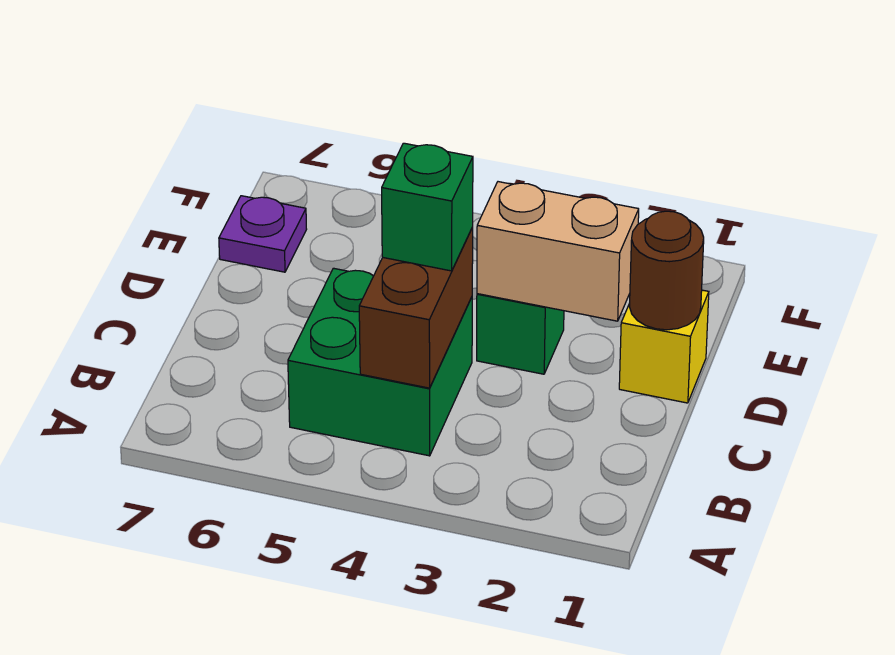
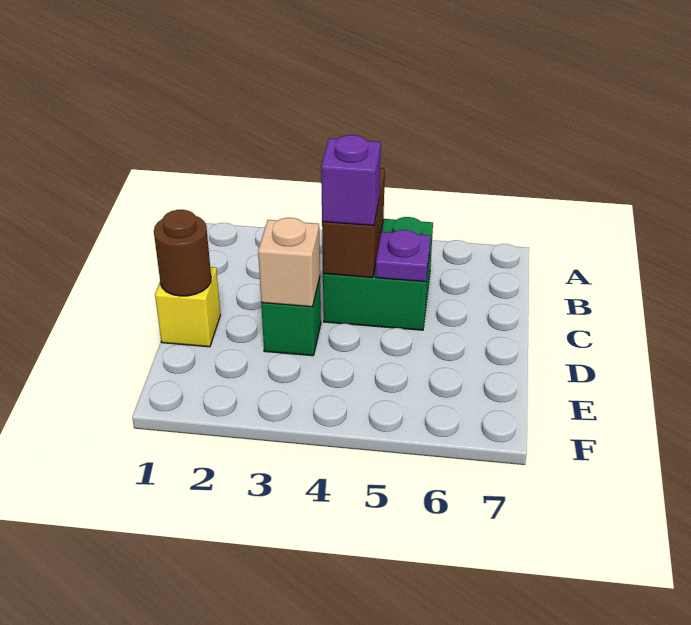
green 1x1 brick [382,143,473,271] -> purple 1x1 brick [321,135,381,226]
tan 1x2 brick [477,182,639,321] -> tan 1x1 brick [258,218,320,307]
purple 1x1 plate [219,196,307,272] -> purple 1x1 plate moved to [375,230,430,282]

